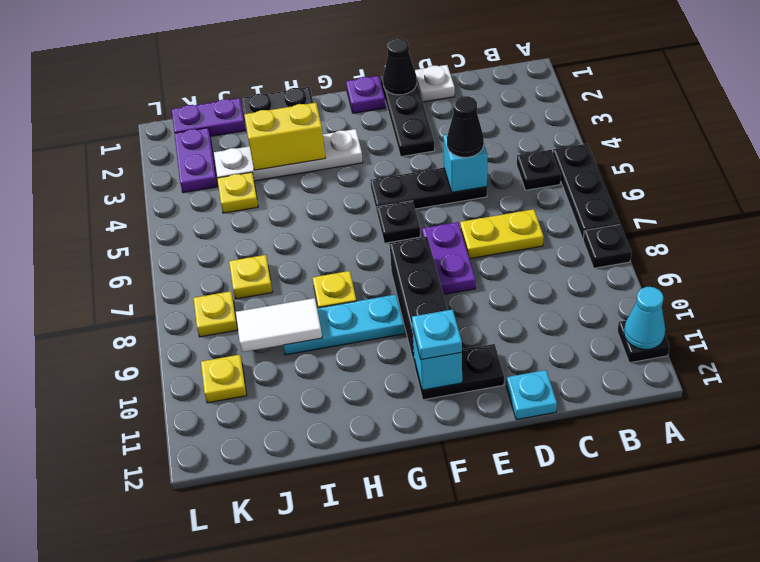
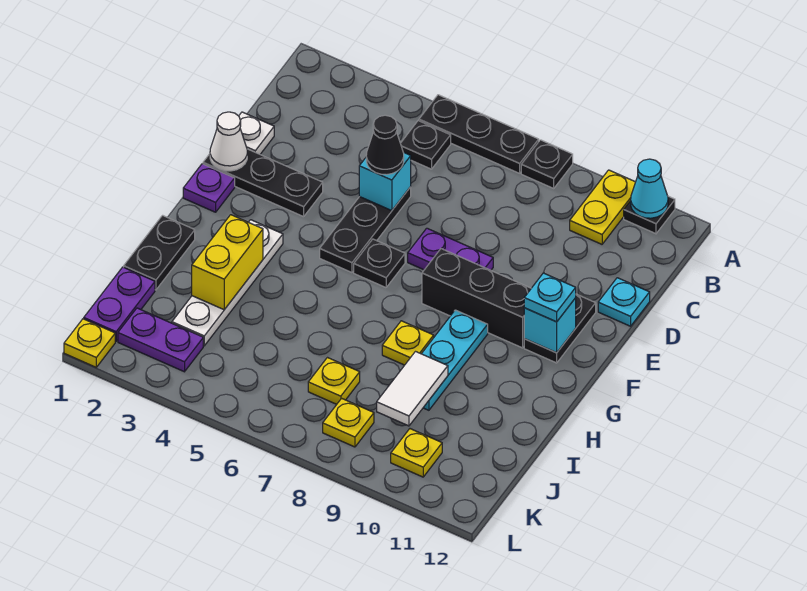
yellow 1x2 plate [460,209,544,259] -> yellow 1x2 plate moved to [570,170,635,244]
black 1x1 cone [383,38,417,95] -> white 1x1 cone [210,112,247,171]
yellow 1x1 plate [217,172,258,213] -> yellow 1x1 plate moved to [64,319,115,367]

